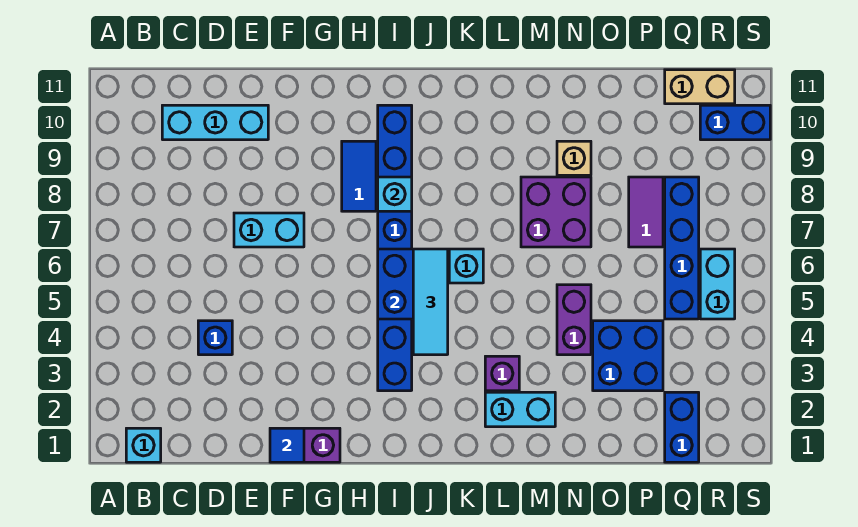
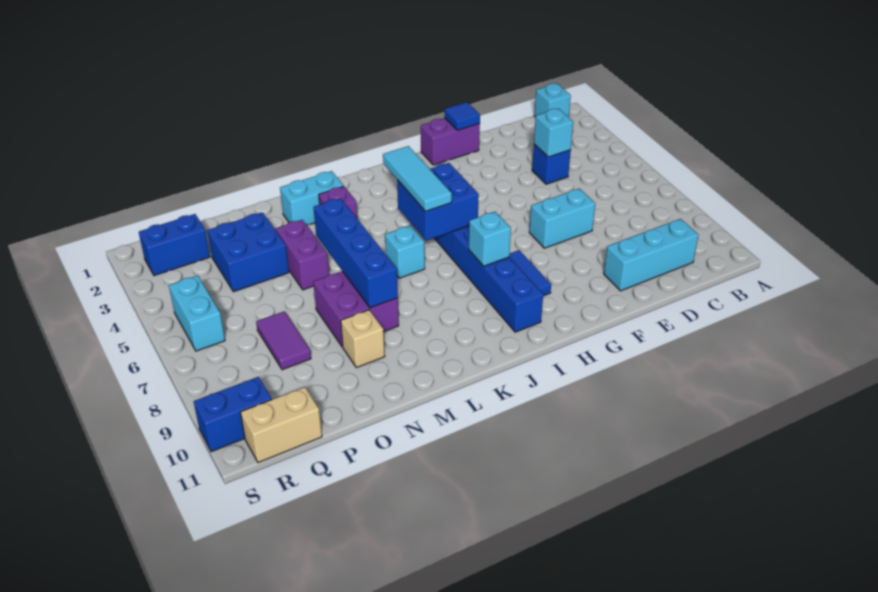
none -> cyan 1x1 brick [534,109,573,157]
blue 1x2 brick [665,392,699,462] -> blue 1x2 brick turned to [139,214,210,276]
blue 1x4 brick [665,177,699,319] -> blue 1x4 brick moved to [314,198,398,308]

